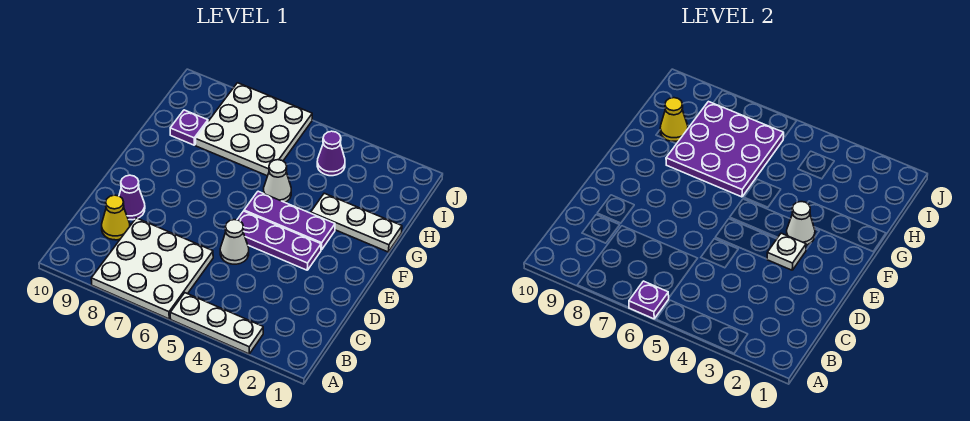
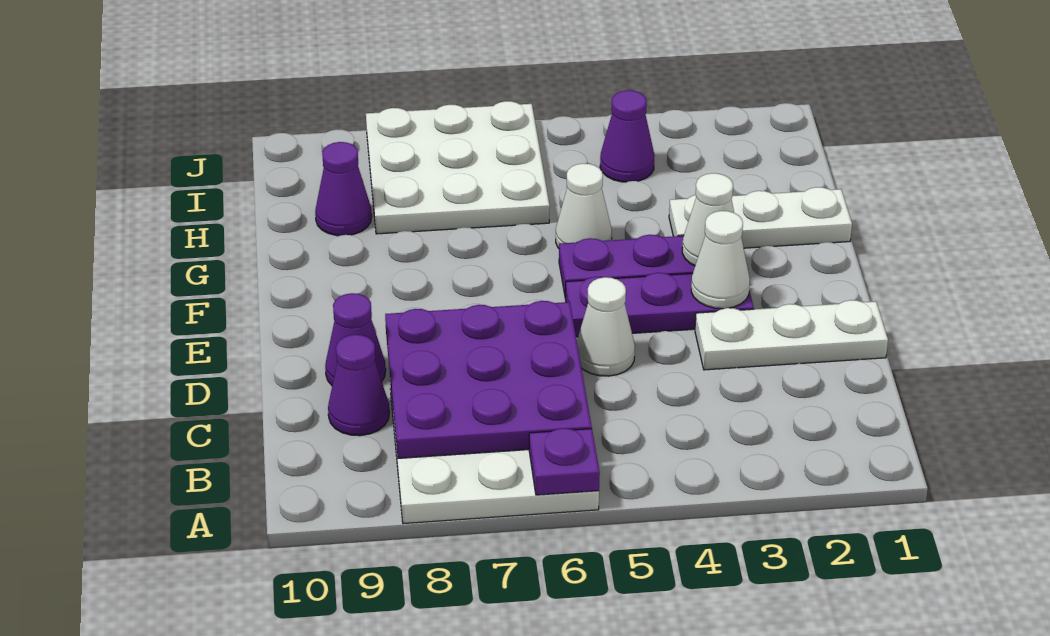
white 1x3 plate [170,293,263,354] -> white 1x3 plate moved to [695,300,888,370]
yellow 1x1 cone [102,195,130,240] -> purple 1x1 cone [328,335,389,436]
white 1x1 plate [767,233,806,270] -> white 1x1 cone [691,211,750,309]
purple 3x3 plate [666,102,784,197] -> purple 3x3 plate moved to [385,301,592,458]
purple 1x1 plate [170,110,208,145] -> purple 1x1 cone [315,142,372,236]
yellow 1x1 cone [660,98,688,142] -> none

